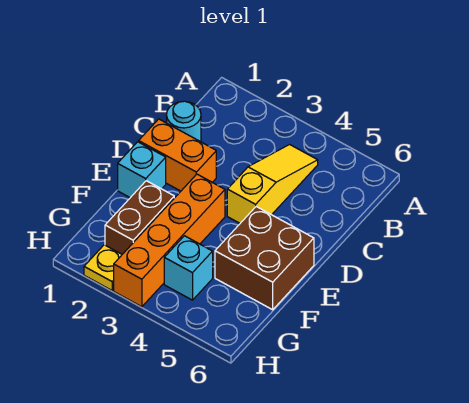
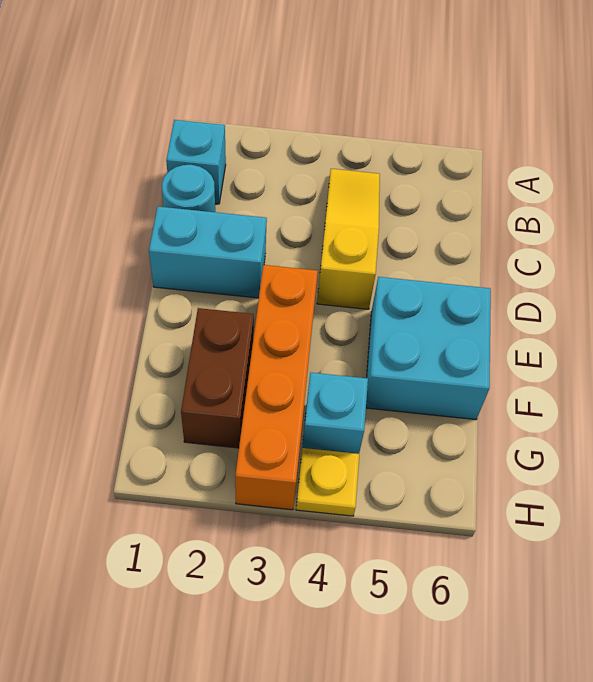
orange 1x2 brick [139,119,216,191] -> cyan 1x2 brick [149,207,267,298]
cyan 1x1 brick [118,142,166,198] -> cyan 1x1 brick moved to [166,120,226,204]
brown 2x2 brick [215,207,314,310] -> cyan 2x2 brick [366,277,491,420]
yellow 1x1 plate [84,245,122,290] -> yellow 1x1 plate moved to [296,448,359,516]

